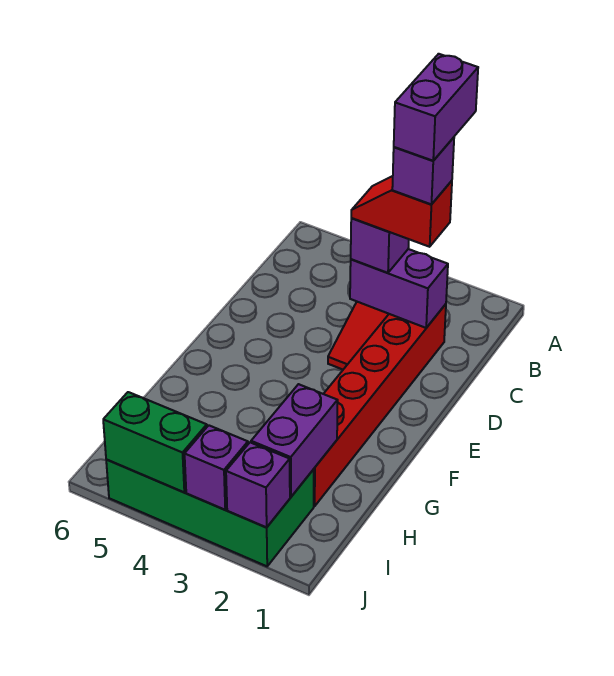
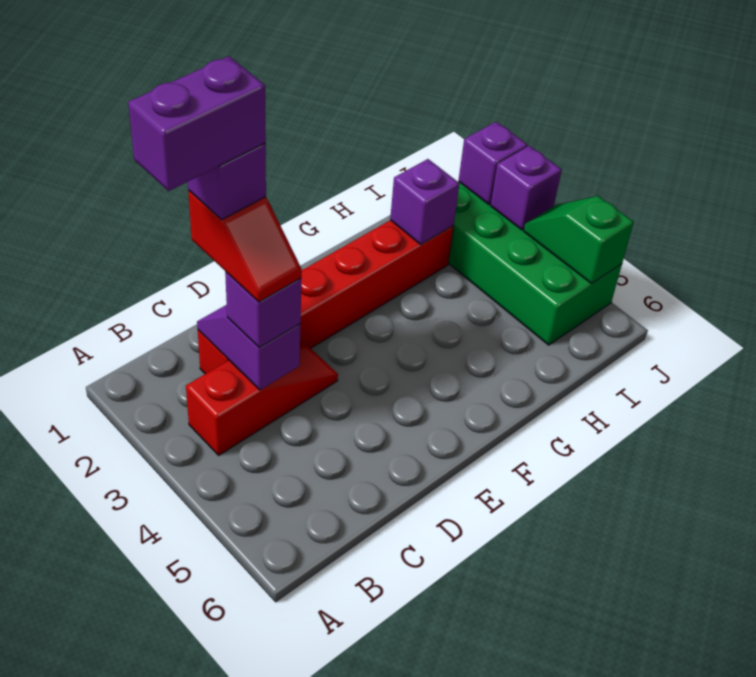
purple 1x2 brick [350,249,448,328] -> purple 1x2 slope [197,305,300,390]
purple 1x2 brick [251,384,338,497] -> purple 1x1 brick [390,159,460,244]
green 1x2 brick [103,392,207,492] -> green 1x2 slope [524,196,634,284]

